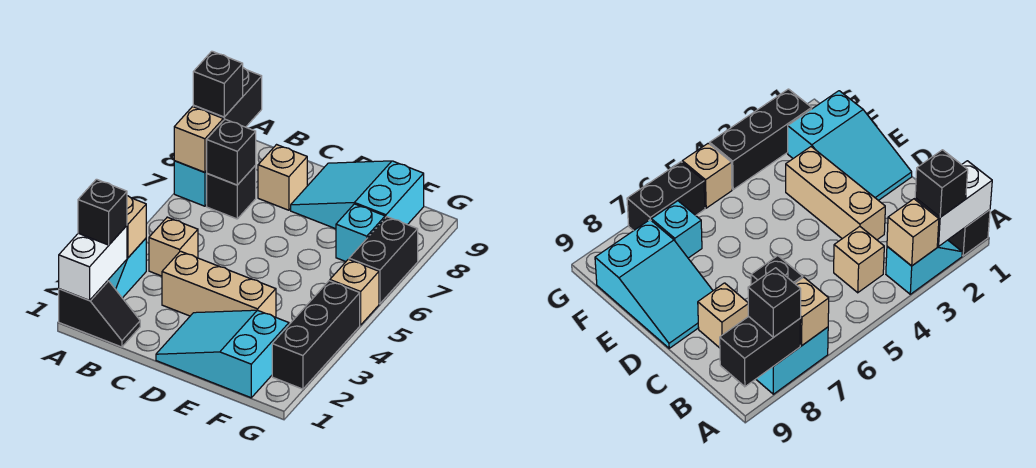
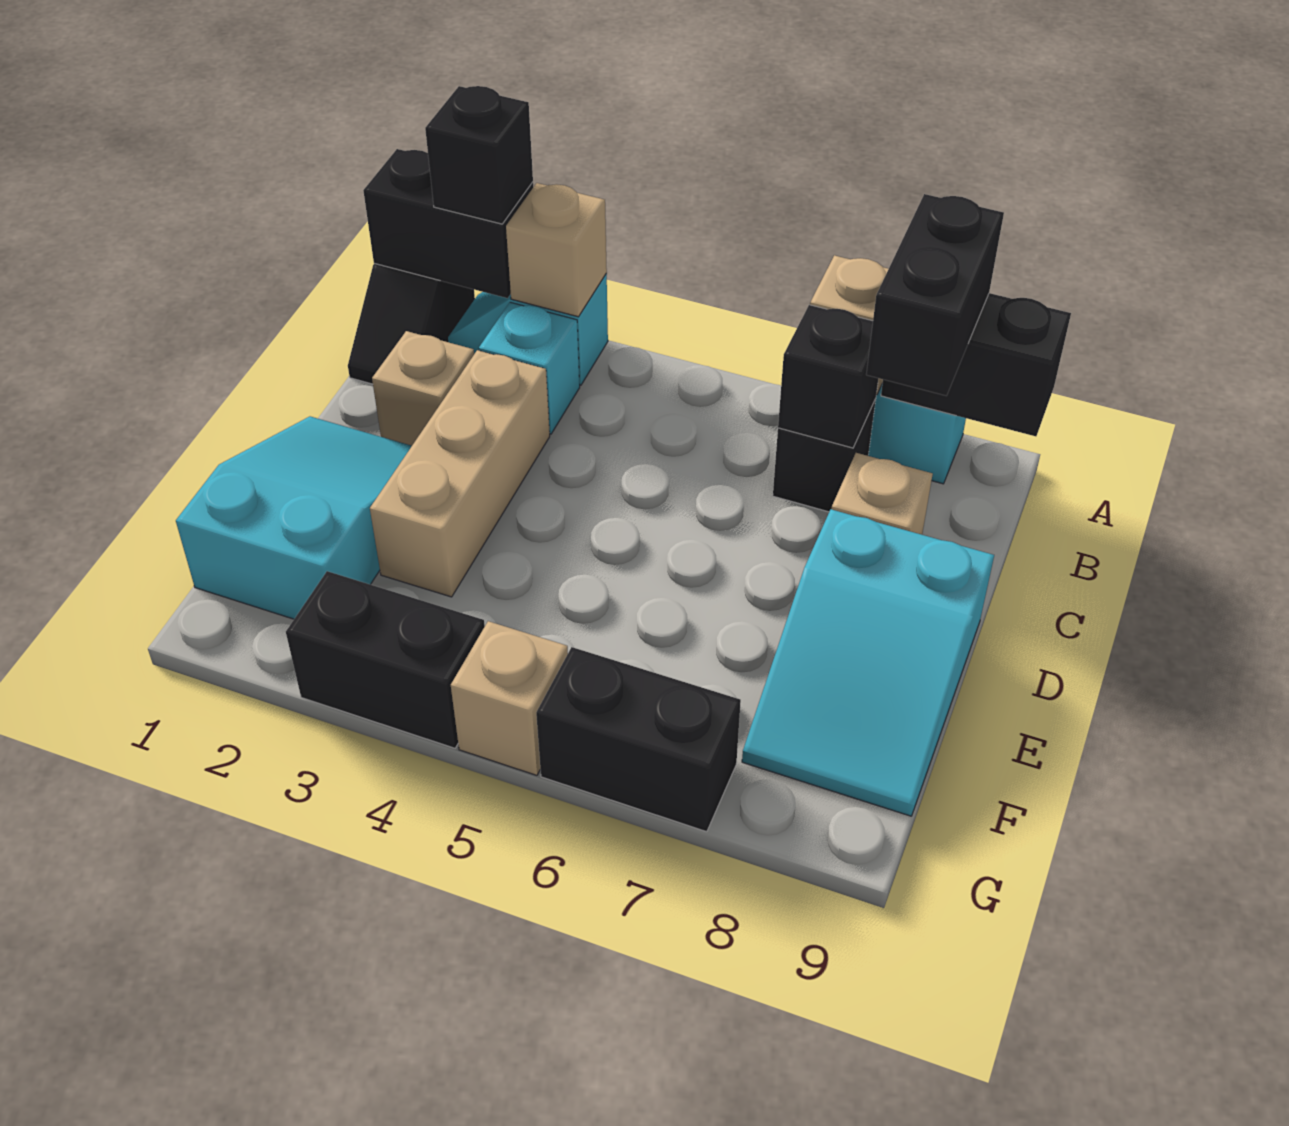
white 1x2 brick [59,226,127,300] -> black 1x2 brick [363,149,533,298]
black 1x1 brick [193,51,243,117] -> black 1x2 brick [866,194,1004,396]
tan 1x1 brick [149,217,198,276] -> tan 1x1 brick moved to [372,331,474,446]
cyan 2x3 slope [291,161,424,229] -> cyan 2x3 slope turned to [742,509,994,816]
cyan 1x1 brick [336,204,385,262] -> cyan 1x1 brick moved to [479,302,580,434]
black 1x3 brick [272,281,360,389] -> black 1x2 brick [286,571,485,748]

